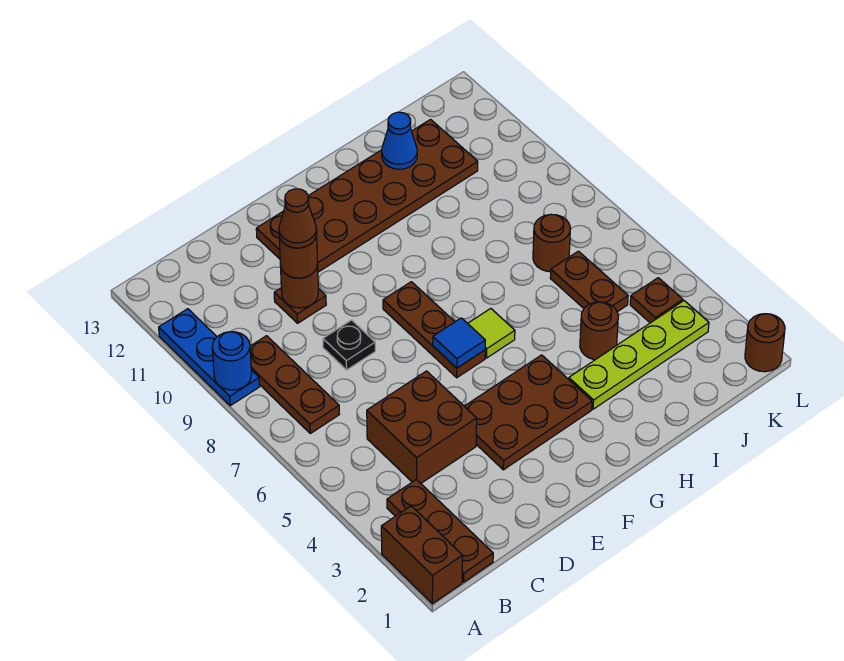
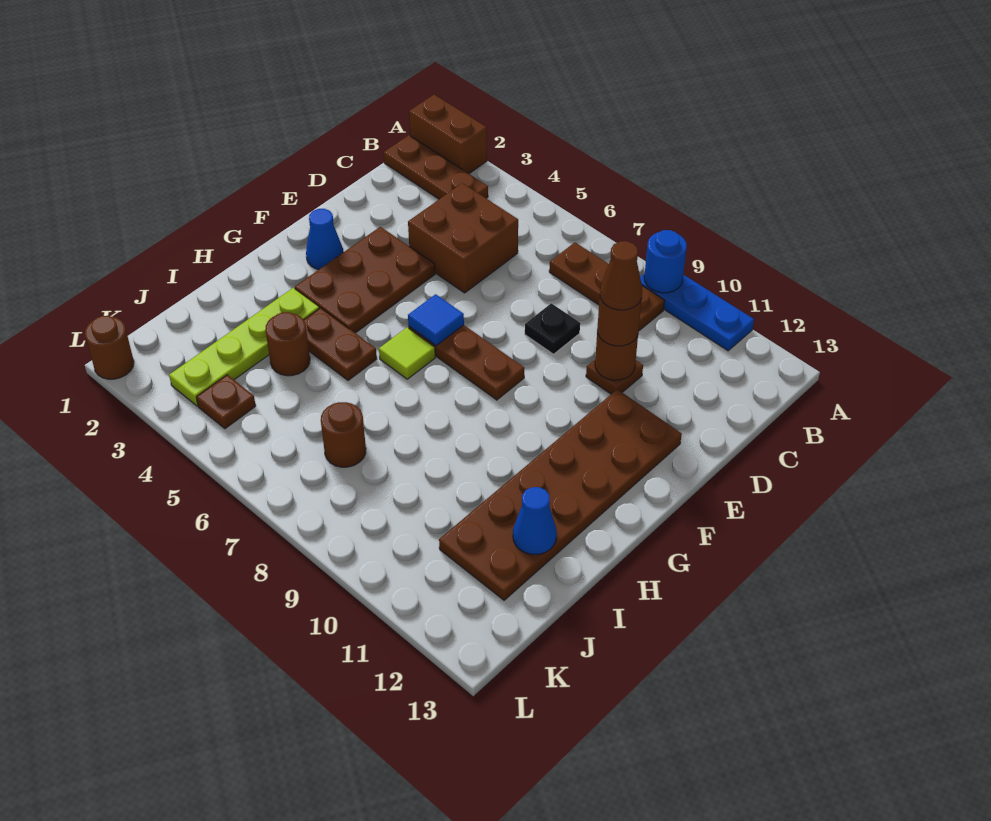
none -> blue 1x1 cone [306,209,344,269]
brown 1x2 plate [550,251,628,312] -> brown 1x2 plate moved to [304,308,377,380]

